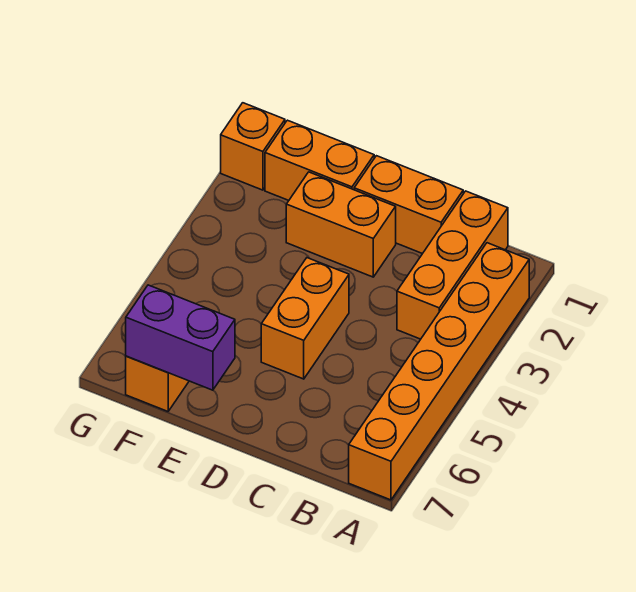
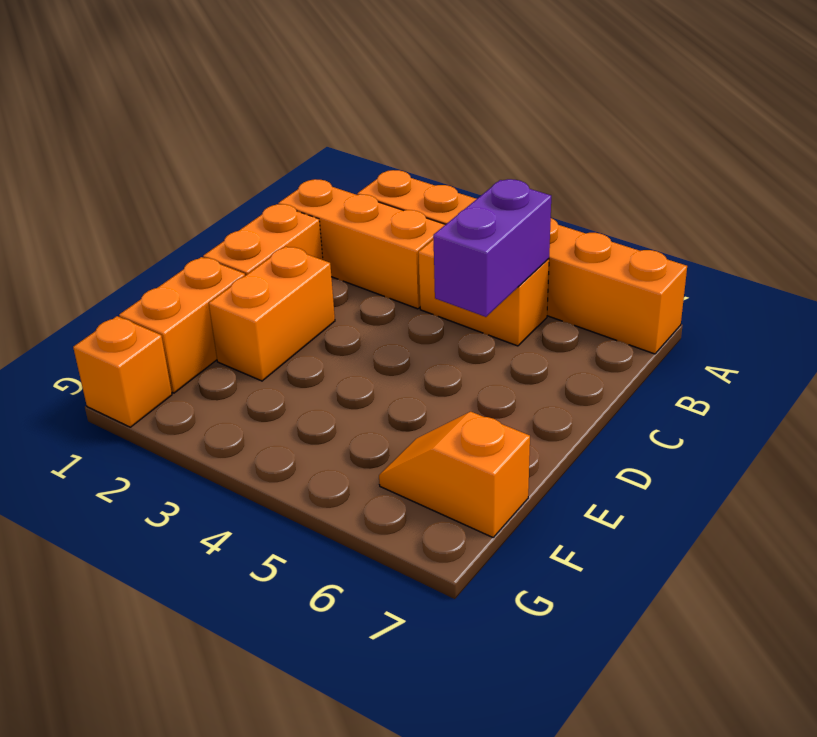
orange 1x2 brick [261,258,349,379] -> orange 1x2 brick moved to [418,239,549,346]
purple 1x2 brick [126,285,235,390] -> purple 1x2 brick moved to [433,179,551,317]

